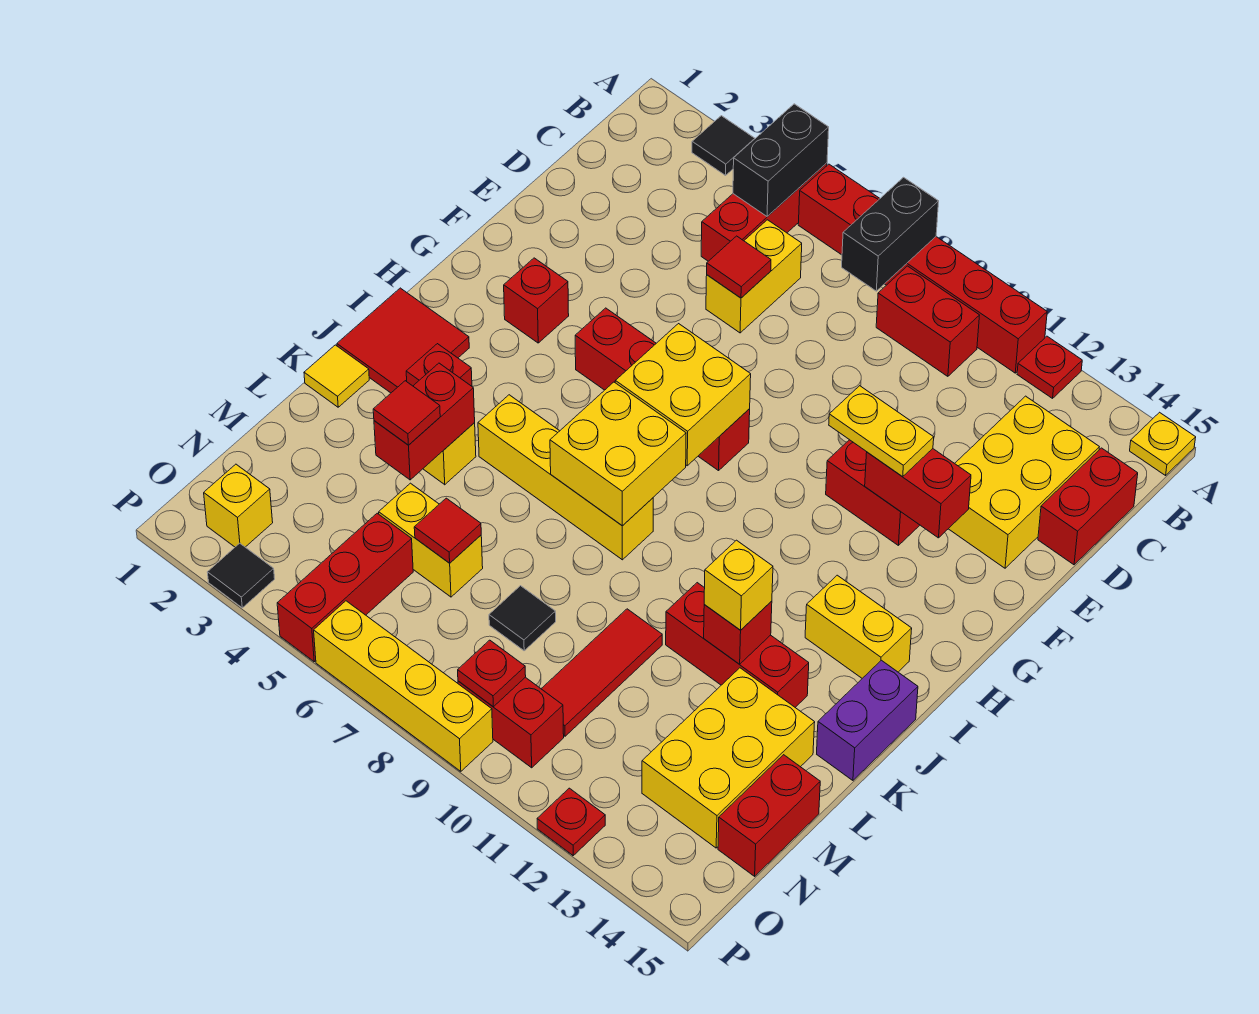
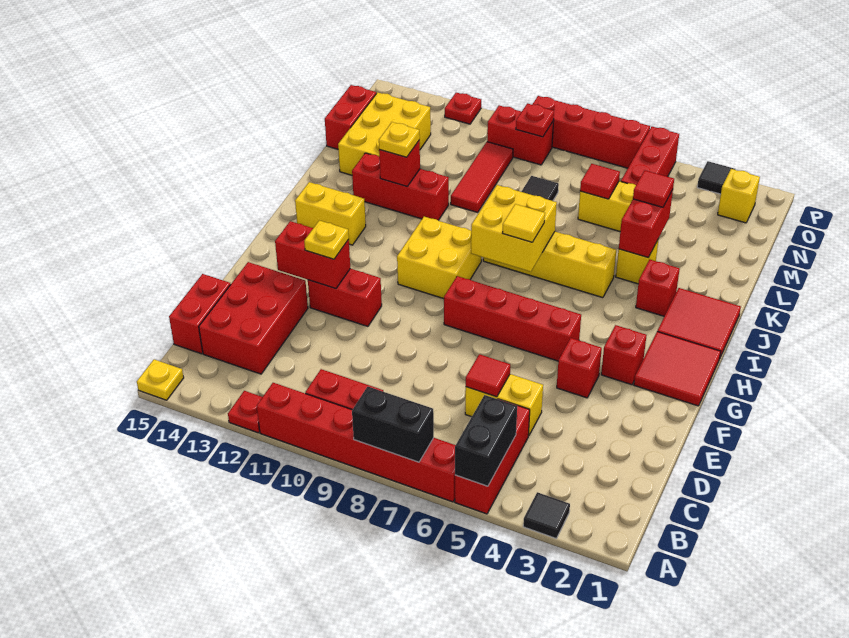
black 1x2 brick [842,177,939,291] -> black 1x2 brick turned to [352,387,434,462]
yellow 1x2 brick [706,220,802,333] -> yellow 1x2 brick turned to [465,374,543,436]
yellow 2x3 brick [949,396,1099,568] -> red 2x3 brick [199,262,308,374]
none -> red 1x1 brick [557,338,602,398]
yellow 1x2 plate [829,386,934,477] -> yellow 1x1 plate [304,220,349,259]
none -> red 2x2 tile [634,332,721,406]
yellow 2x2 brick [615,324,751,466] -> yellow 2x2 brick moved to [397,217,481,299]
purple 1x2 brick [817,660,918,780] -> none
yellow 1x1 tile [304,345,369,407] -> yellow 1x1 tile moved to [502,204,545,242]
yellow 1x1 brick [704,540,773,630] -> yellow 1x1 plate [379,122,420,157]
yellow 1x4 brick [314,601,493,771] -> red 1x4 brick [532,96,650,168]

